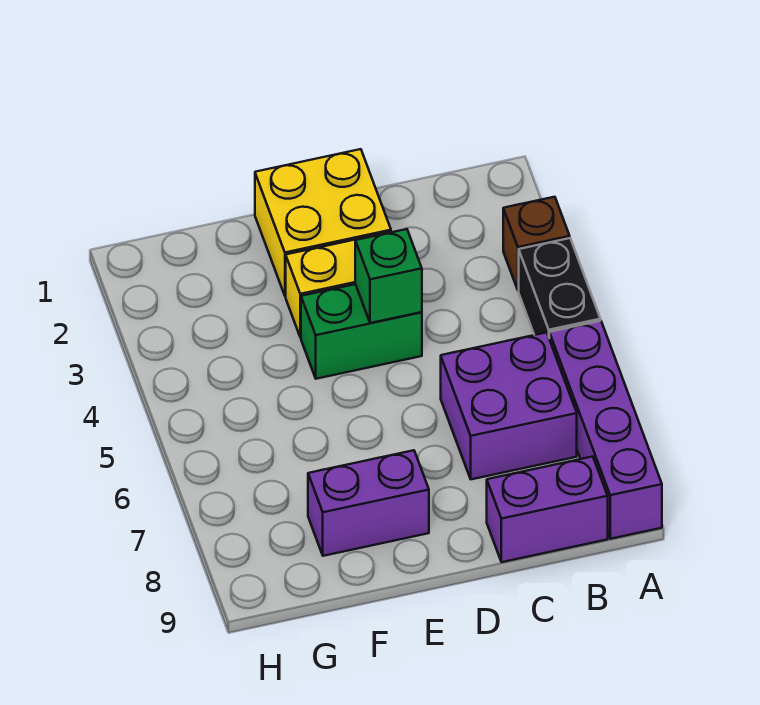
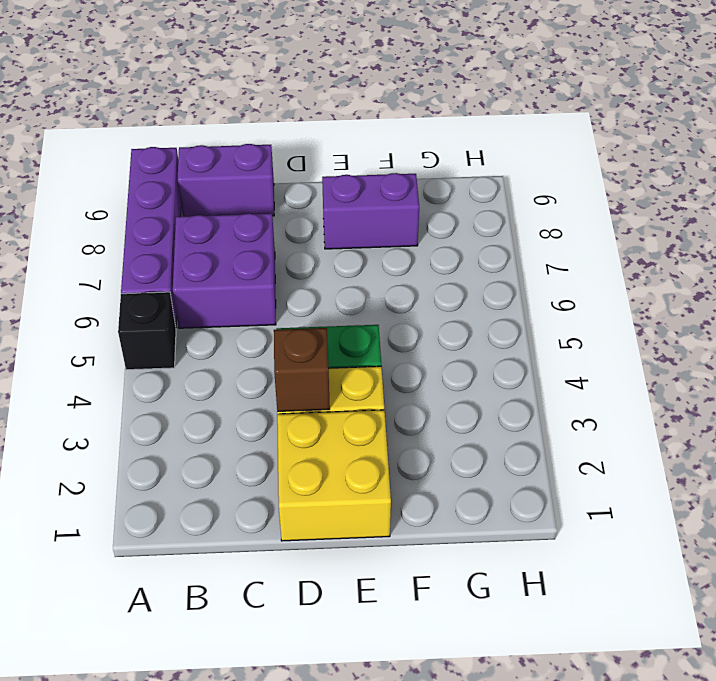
brown 1x1 brick [503,197,570,291] -> brown 1x1 brick moved to [274,328,330,411]
black 1x2 brick [519,238,600,337] -> black 1x1 brick [118,292,176,370]
green 1x1 brick [355,229,422,323] -> none

